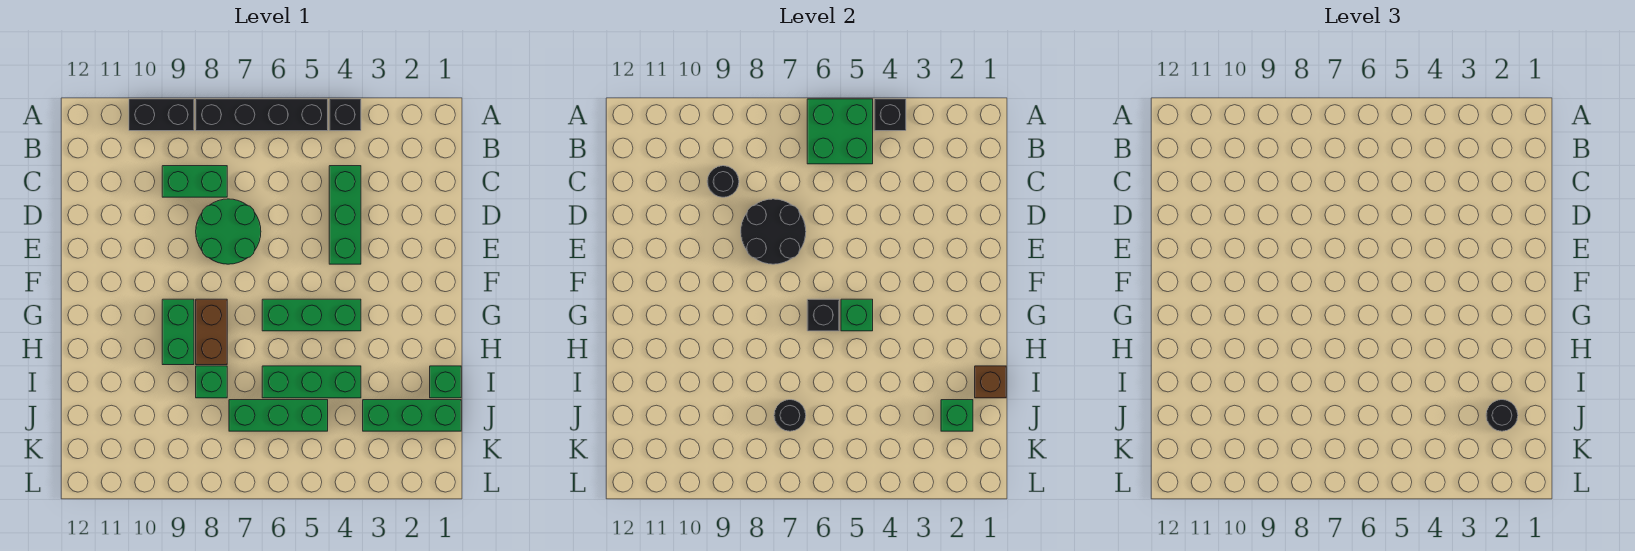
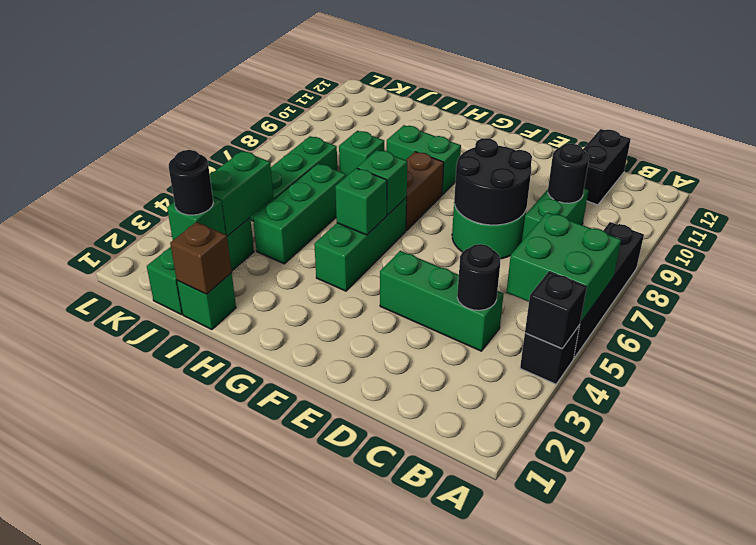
black 1x2 brick [129,99,194,131] -> black 1x2 brick moved to [583,129,631,205]
black 1x1 brick [807,299,839,331] -> green 1x1 brick [357,150,407,215]
brown 1x2 brick [196,299,227,365] -> brown 1x2 brick turned to [406,152,444,230]
none -> green 1x2 brick [210,151,273,236]
black 1x1 round brick [774,400,806,431] -> black 1x1 round brick moved to [457,244,500,310]

